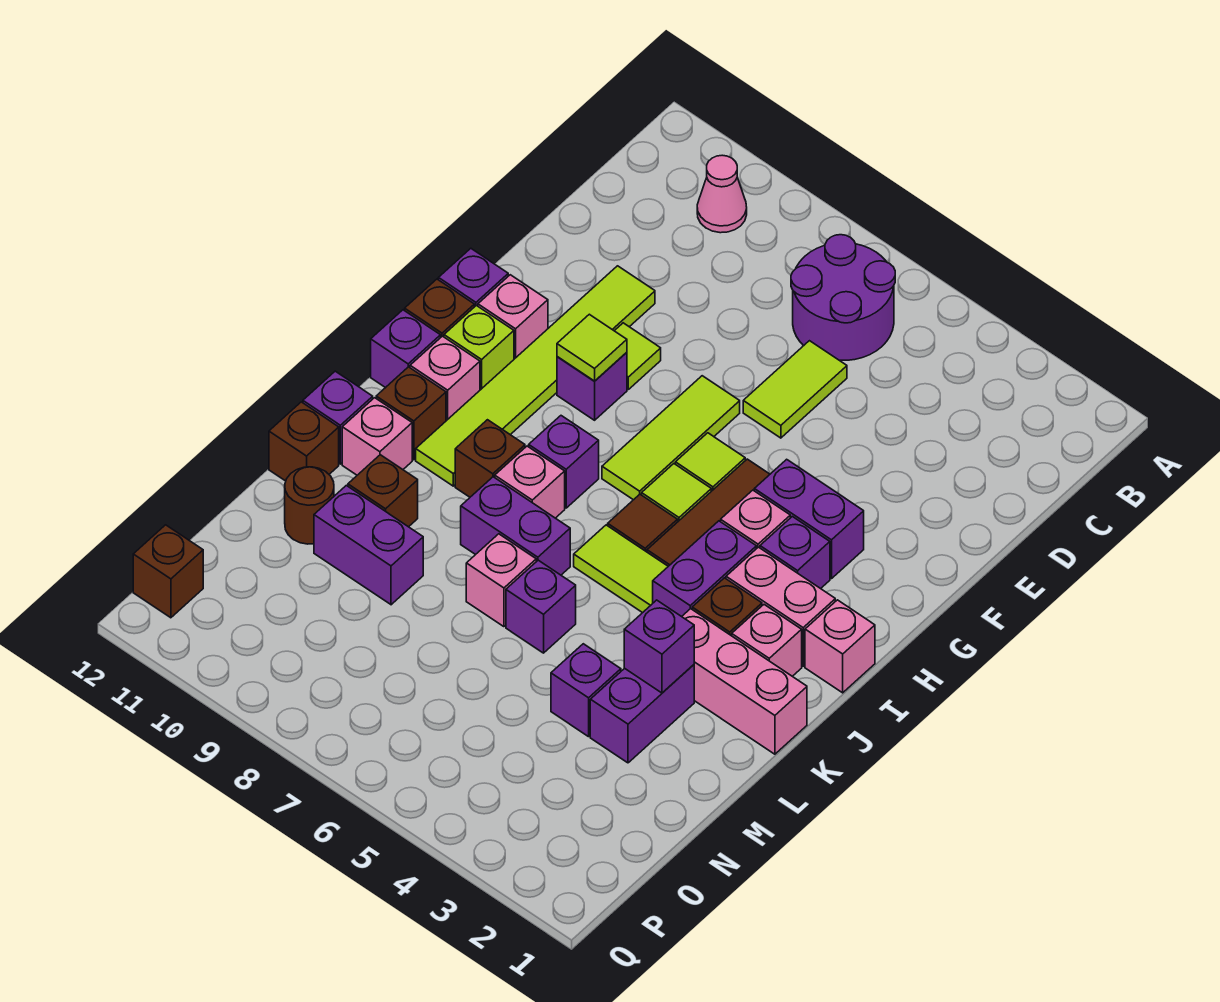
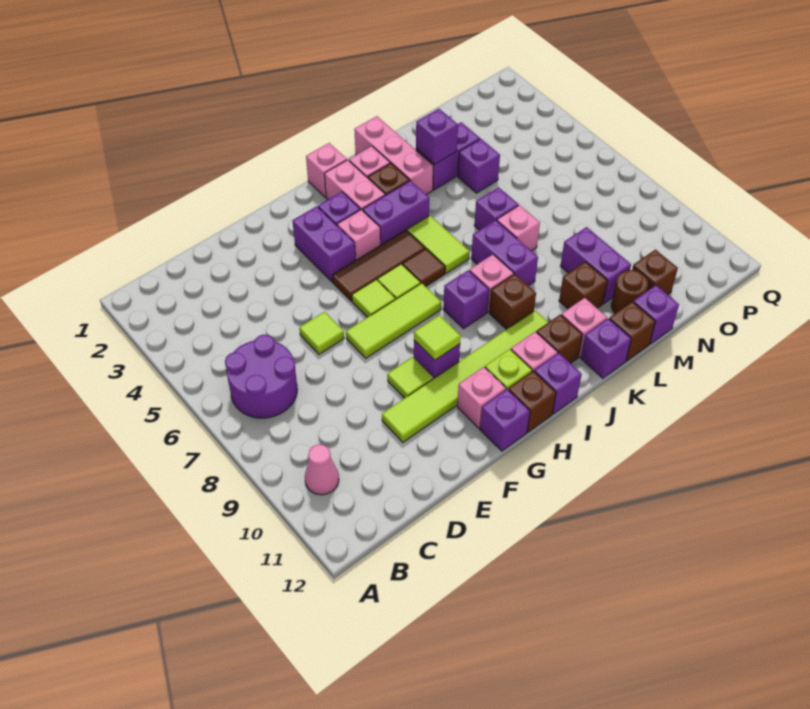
lime 1x2 tile [743,341,847,438] -> lime 1x1 tile [299,312,344,354]
none -> purple 1x1 brick [633,285,679,344]
brown 1x1 brick [133,525,203,618] -> brown 1x1 brick moved to [632,250,678,295]

